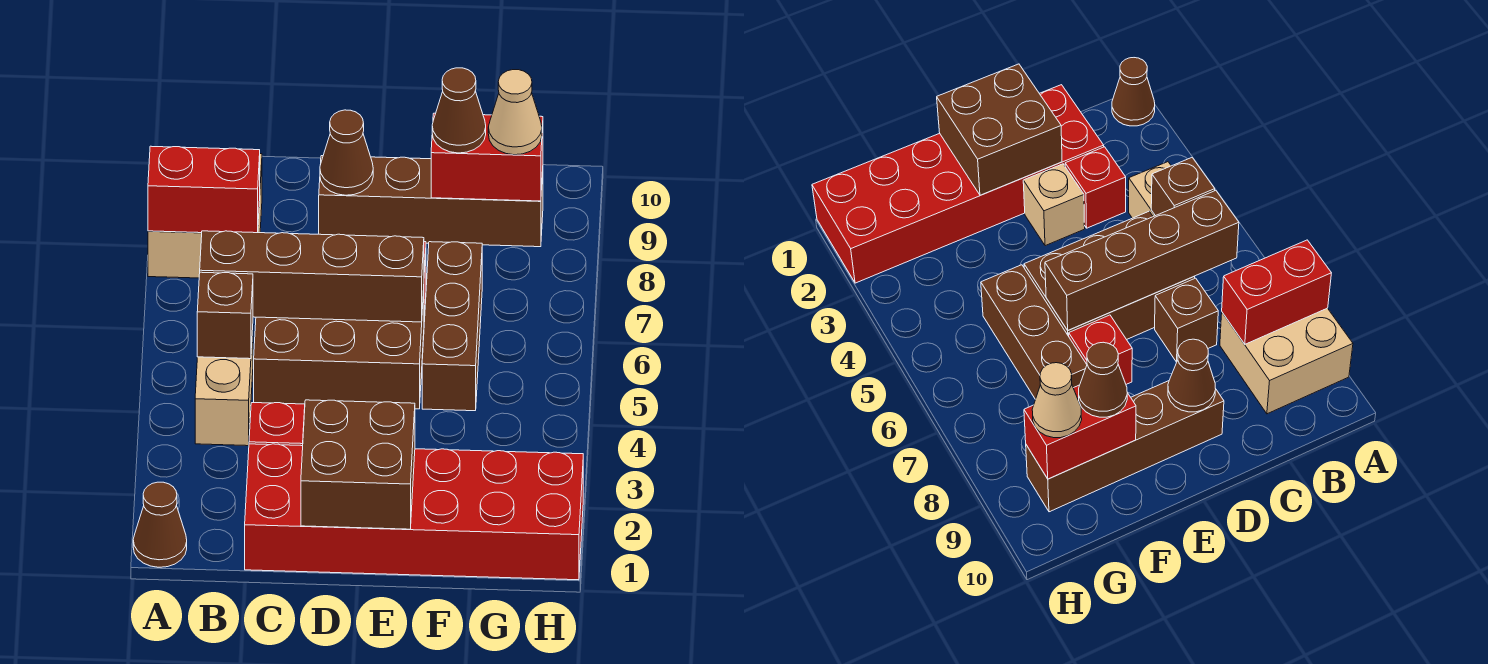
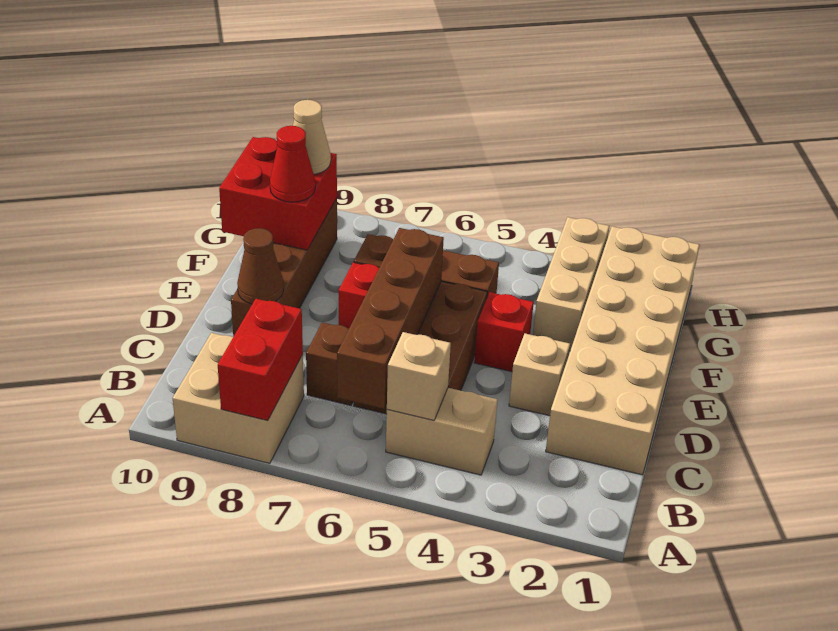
brown 1x1 cone [133,482,187,567] -> none
brown 1x1 brick [197,272,253,359] -> tan 1x1 brick [387,332,451,420]
red 2x6 brick [245,444,583,580] -> tan 2x6 brick [546,226,699,475]
red 1x1 brick [249,403,305,446] -> red 1x1 brick moved to [474,292,534,372]
brown 2x2 brick [301,400,415,529] -> none
none -> tan 1x3 brick [533,217,609,351]
red 1x2 brick [431,113,543,201] -> red 2x2 brick [219,137,337,250]
brown 1x1 cone [432,68,486,153] -> red 1x1 cone [270,126,315,202]

